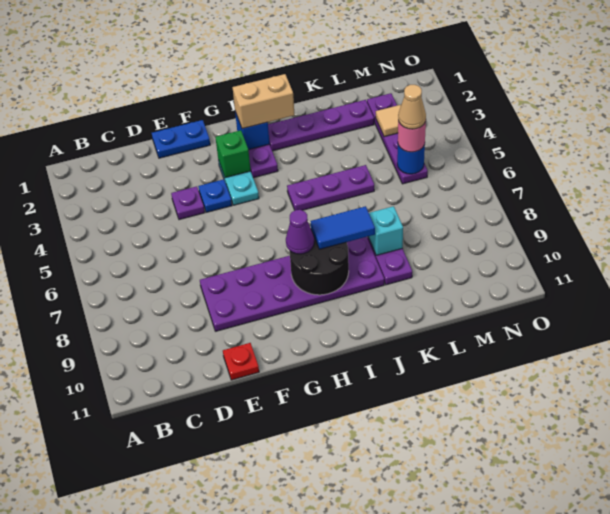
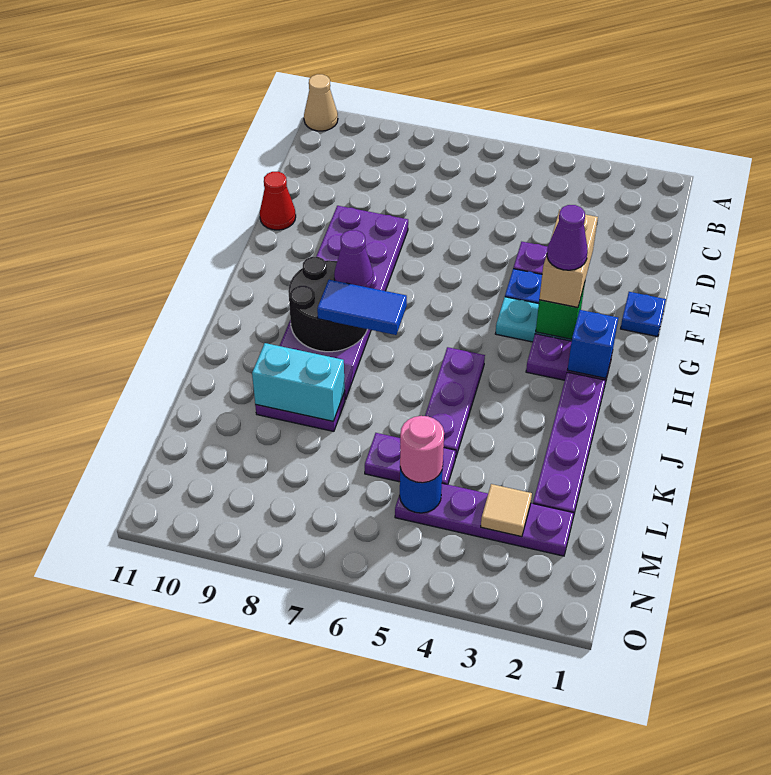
blue 1x2 plate [152,120,210,158] -> blue 1x1 plate [621,292,666,337]
red 1x1 plate [223,343,259,380] -> red 1x1 cone [260,172,296,230]
none -> purple 1x1 cone [547,205,588,270]
tan 1x2 brick [232,74,295,129] -> tan 1x2 brick moved to [539,210,598,308]
blue 1x2 tile [311,206,375,249] -> blue 1x2 tile turned to [317,280,407,335]
cyan 1x1 brick [368,206,403,255] -> cyan 1x2 brick [252,343,345,421]
none -> purple 1x2 plate [365,433,456,485]
tan 1x1 cone [398,85,426,129] -> tan 1x1 cone moved to [304,74,338,131]

